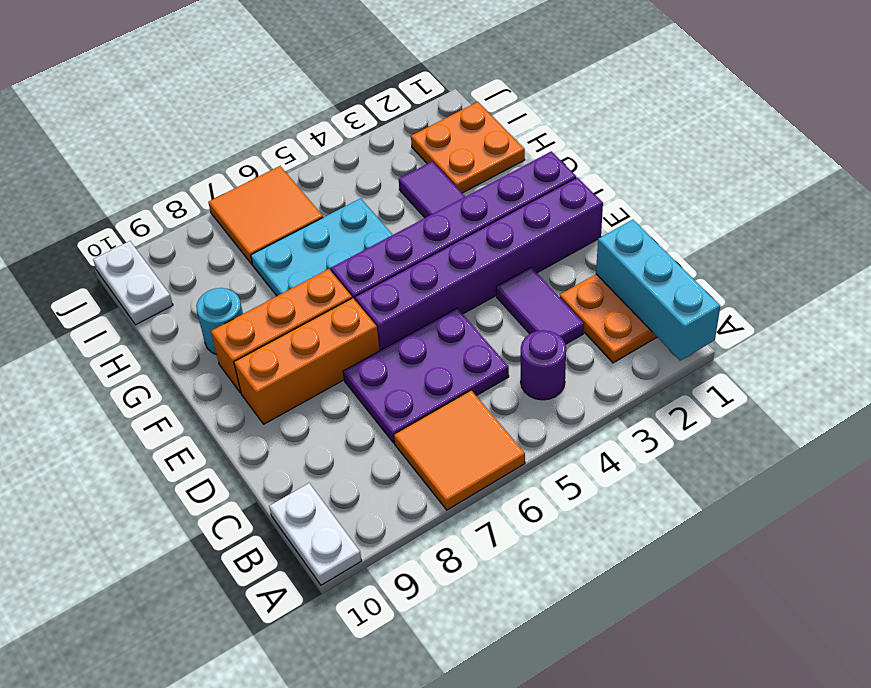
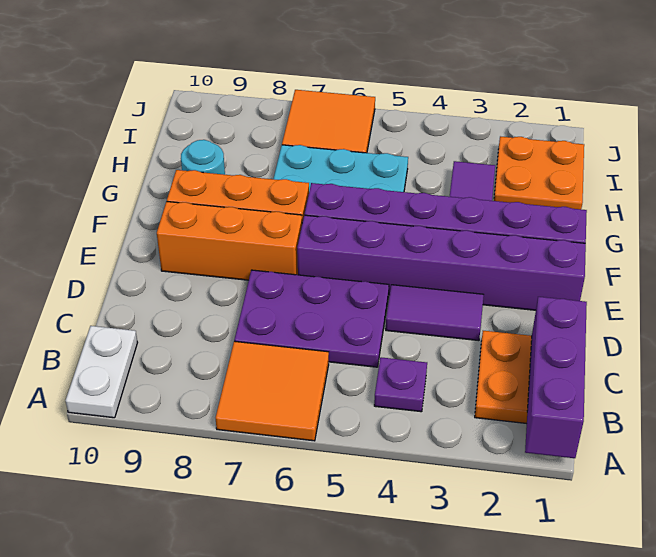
cyan 1x3 brick [596,220,720,360] -> purple 1x3 brick [525,297,587,458]
purple 1x1 round brick [521,330,566,400] -> purple 1x1 plate [374,357,427,412]
purple 1x2 tile [496,267,584,344] -> purple 1x2 tile turned to [386,285,484,341]
white 1x2 plate [93,241,173,325] -> none

